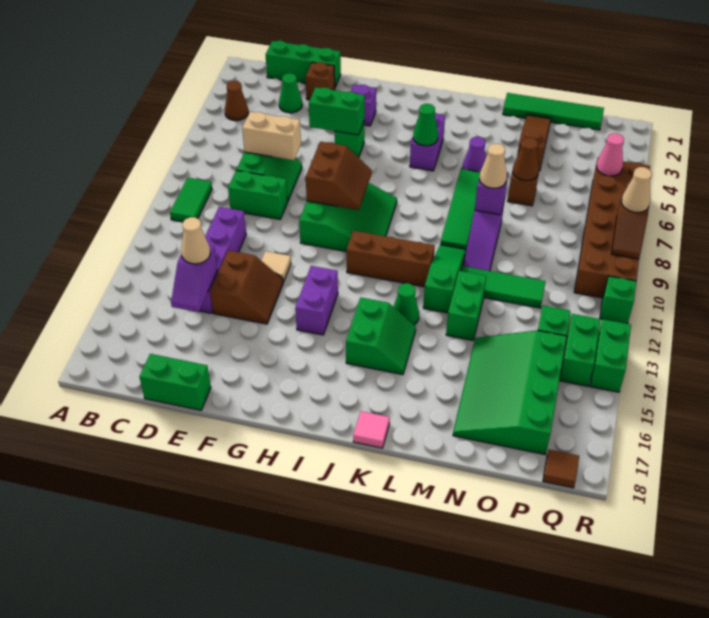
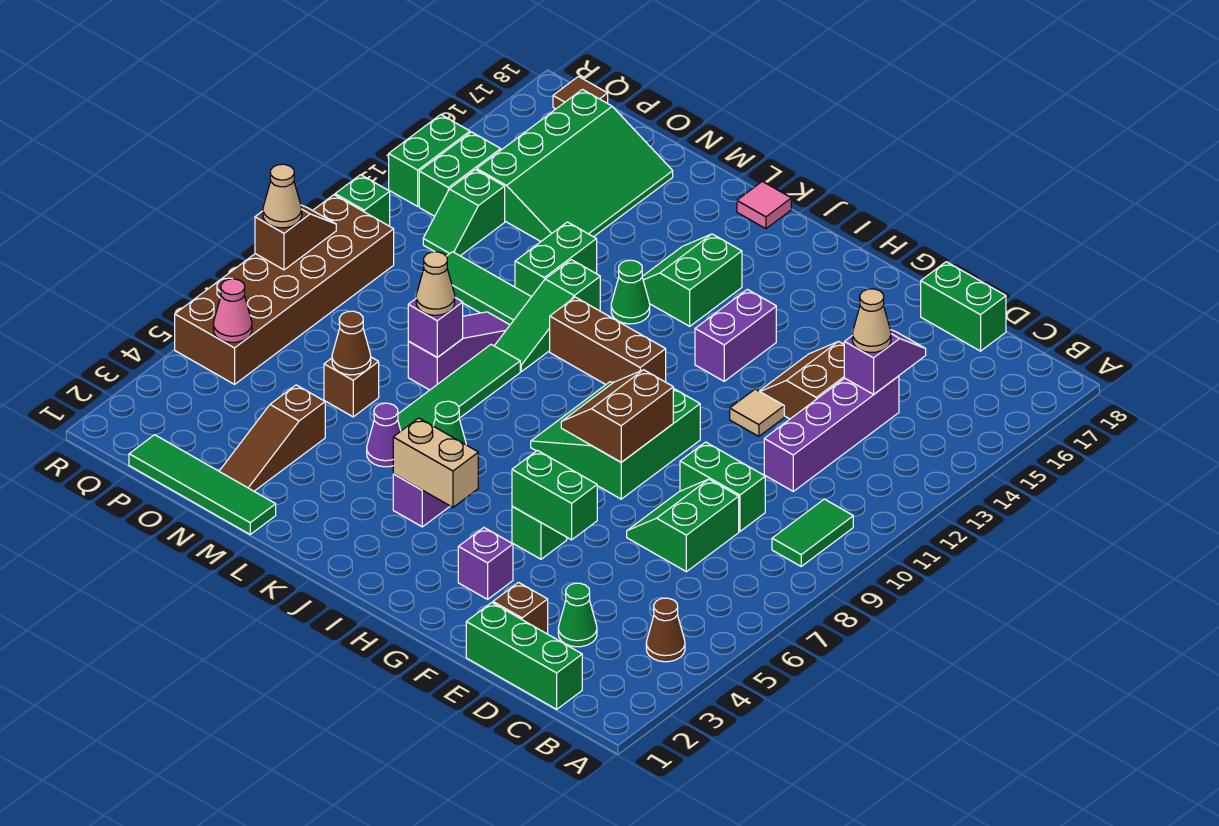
tan 1x2 brick [242,112,301,160] -> tan 1x2 brick moved to [393,418,478,507]

